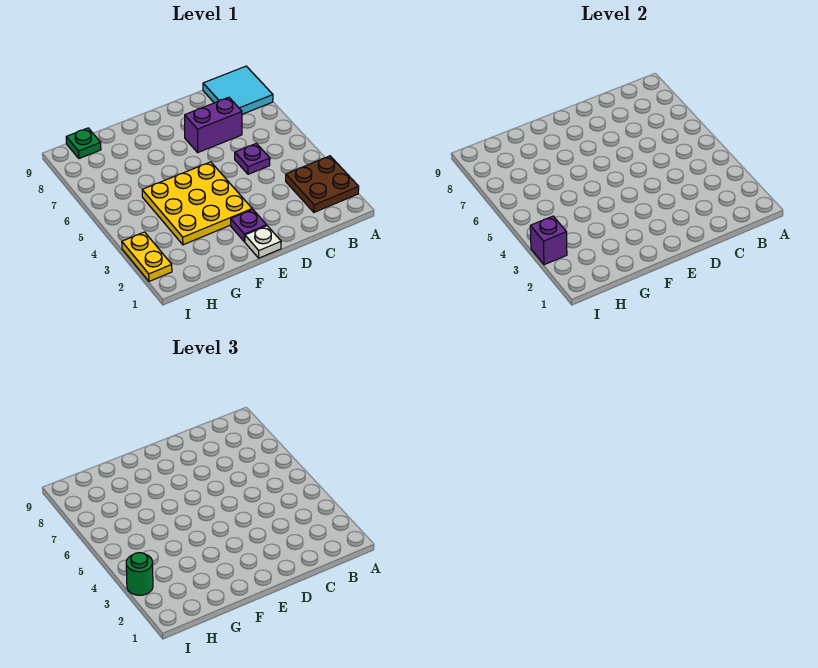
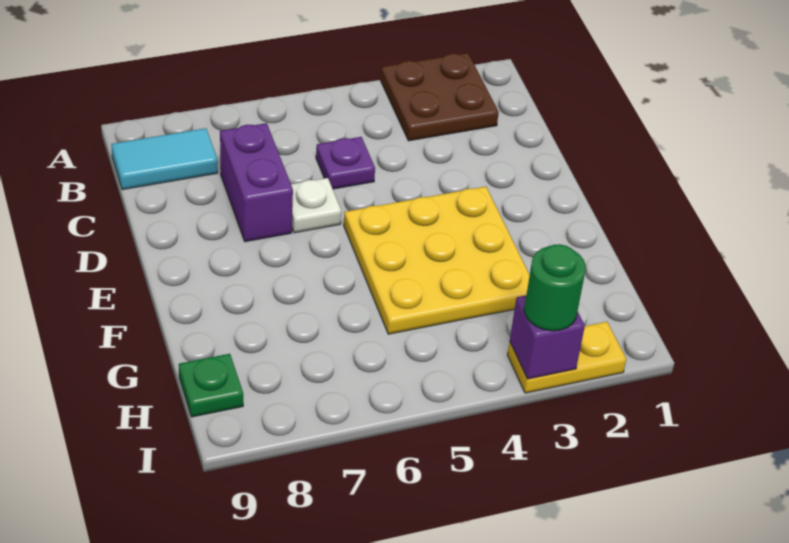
cyan 2x2 tile [203,66,273,114] -> cyan 1x2 tile [111,128,218,190]
white 1x1 plate [245,226,281,258] -> white 1x1 plate moved to [291,178,341,233]
purple 1x1 plate [231,209,267,242] -> none

